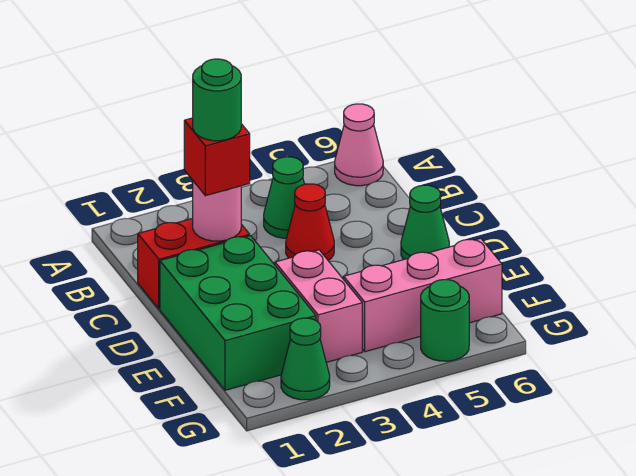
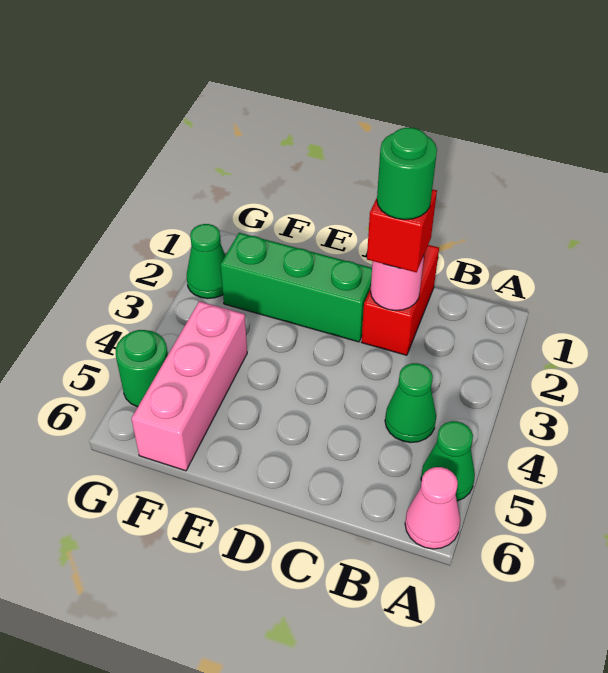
red 1x1 cone [286,184,334,261] -> none
green 2x3 brick [160,236,316,390] -> green 1x3 brick [221,233,372,342]
green 1x1 cone [401,185,449,259] -> green 1x1 cone moved to [421,421,475,501]
pink 1x2 brick [275,250,362,362] -> none

